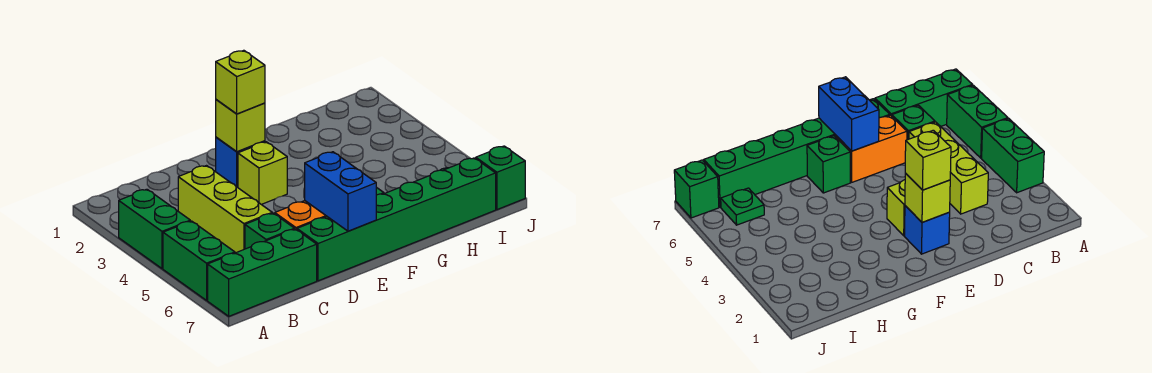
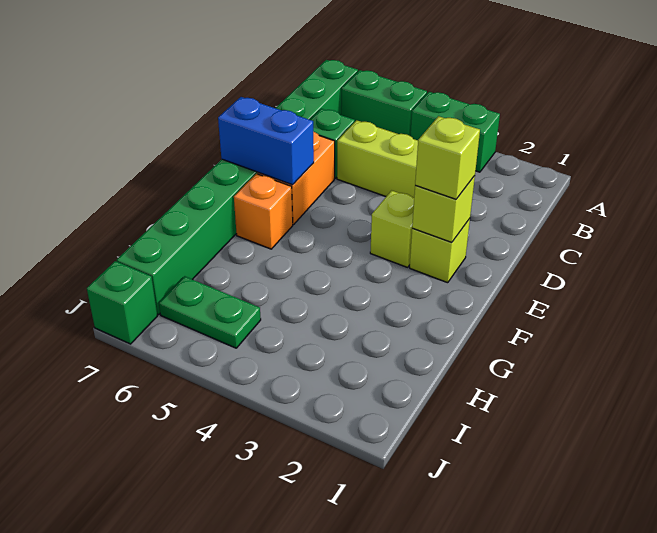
blue 1x1 brick [216,137,265,187] -> lime 1x1 brick [410,219,470,283]
green 1x1 brick [807,136,850,193] -> orange 1x1 brick [234,174,293,249]
green 1x1 plate [721,188,764,225] -> green 1x2 plate [159,276,261,348]

